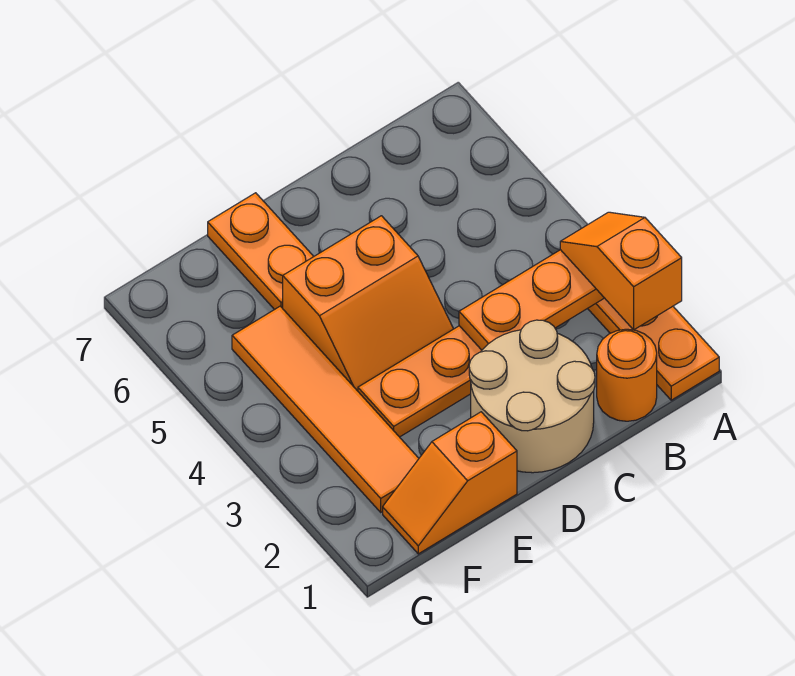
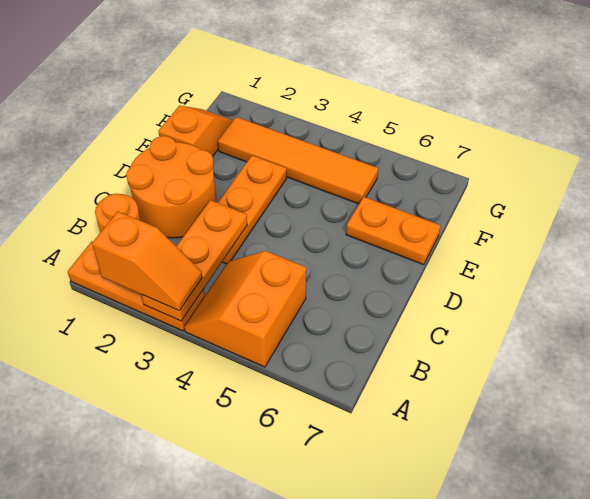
tan 2x2 round brick [469,320,595,473] -> orange 2x2 round brick [126,136,217,238]
orange 2x2 slope [283,216,453,391] -> orange 2x2 slope moved to [184,251,306,367]

